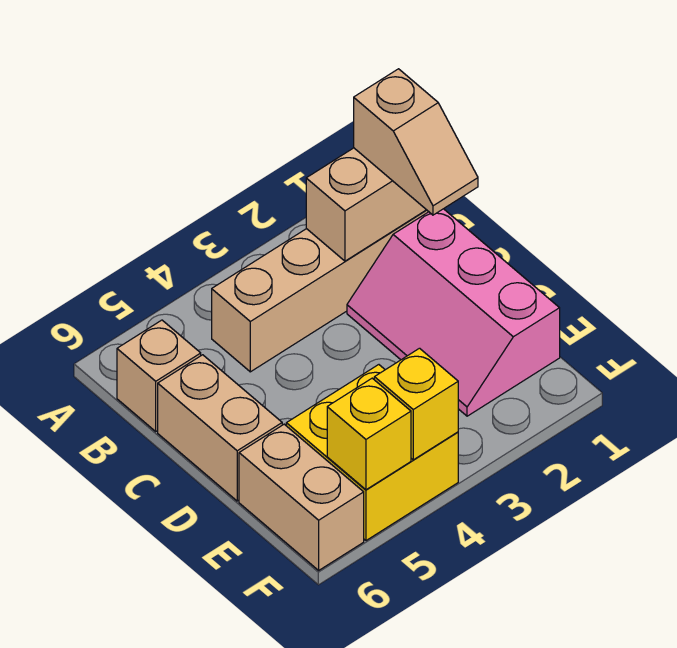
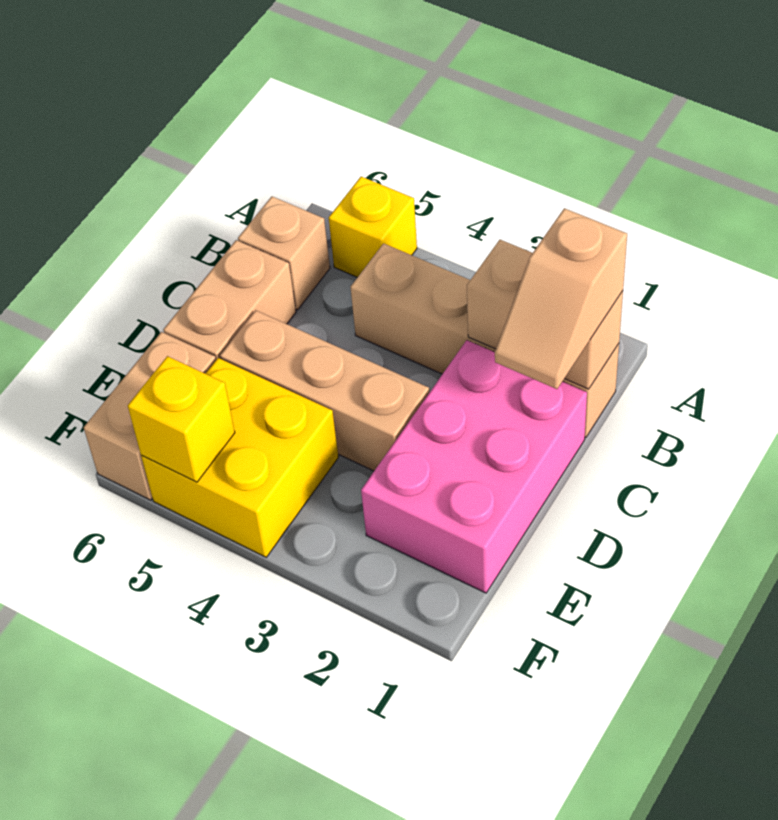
pink 2x3 slope [347,209,560,416] -> pink 2x3 brick [361,340,587,593]
none -> tan 1x3 brick [220,310,429,471]
yellow 1x1 brick [374,348,458,460] -> yellow 1x1 brick moved to [329,177,417,277]

